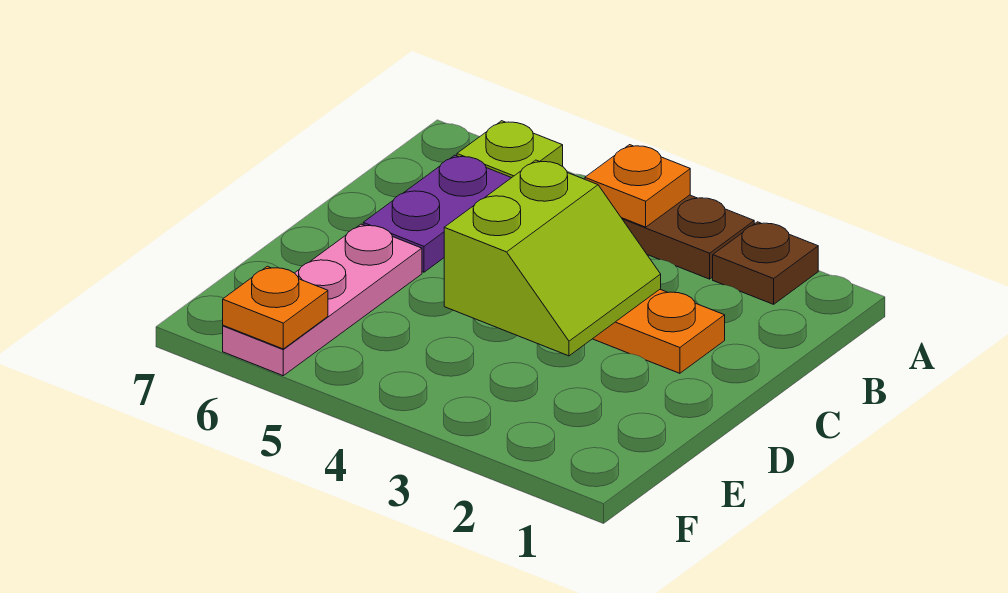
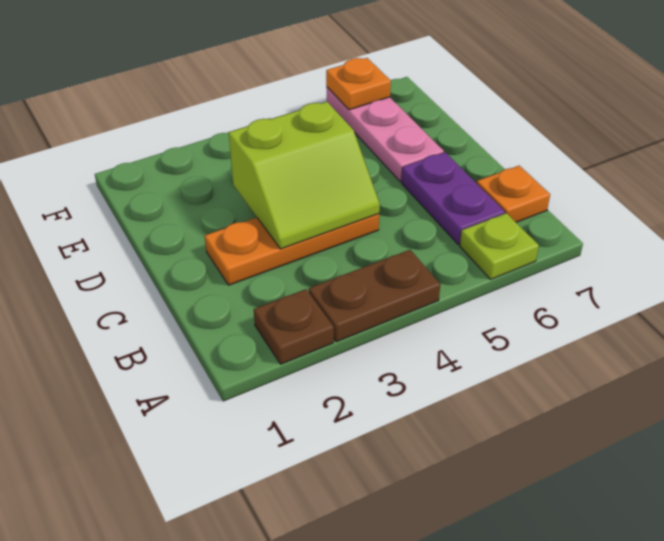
orange 1x1 plate [585,145,690,227] -> orange 1x1 plate moved to [477,166,550,222]
lime 2x2 slope [444,160,661,356] -> lime 2x2 slope turned to [229,102,380,249]

